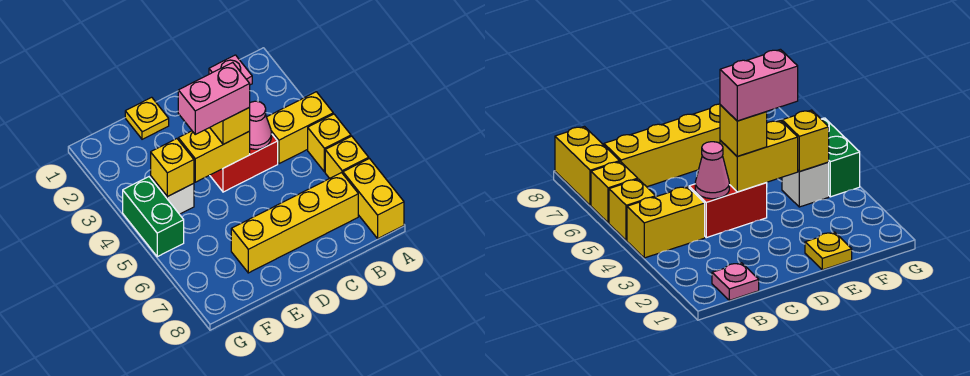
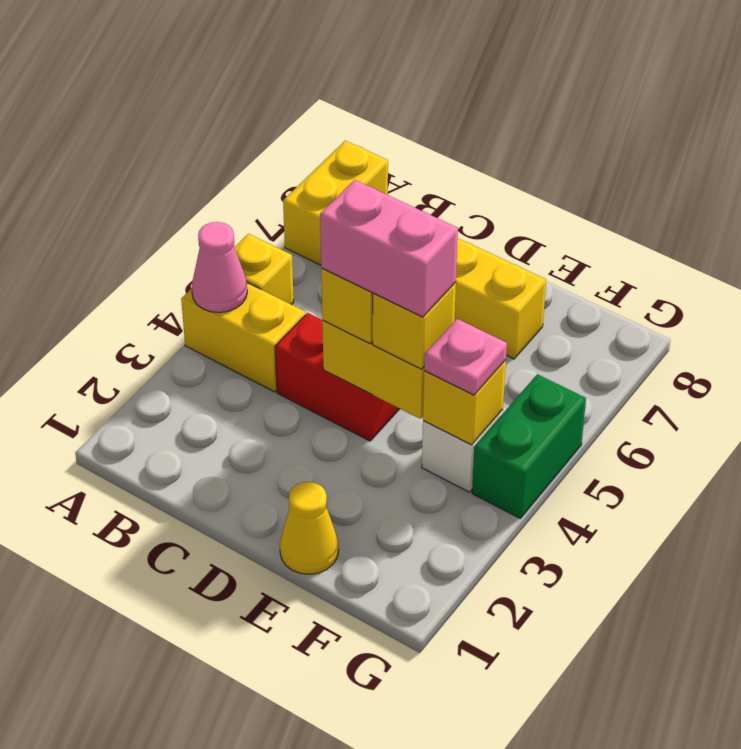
yellow 1x1 brick [325,136,369,178] -> yellow 1x1 brick moved to [373,282,456,369]
pink 1x1 plate [209,55,252,85] -> pink 1x1 plate moved to [424,319,507,395]
pink 1x1 cone [250,101,272,149] -> pink 1x1 cone moved to [192,222,247,313]
yellow 1x1 plate [125,97,169,139] -> yellow 1x1 cone [280,482,339,574]

